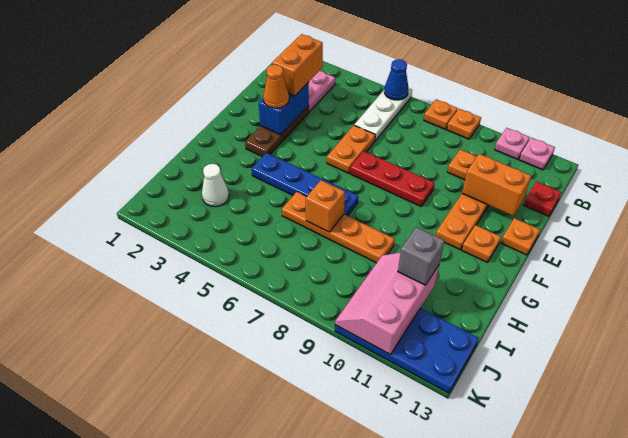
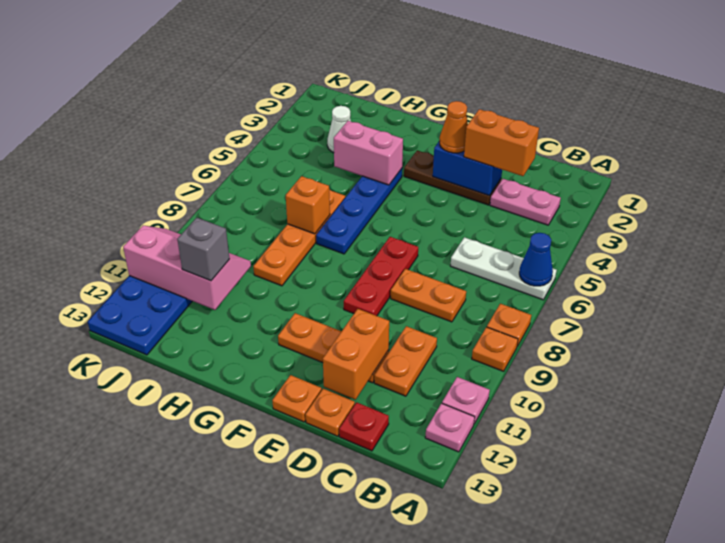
orange 1x2 plate [327,125,375,173] -> orange 1x2 plate moved to [391,269,466,322]
orange 1x1 plate [462,225,501,263] -> orange 1x1 plate moved to [306,389,355,436]
none -> pink 1x2 brick [334,121,403,185]

